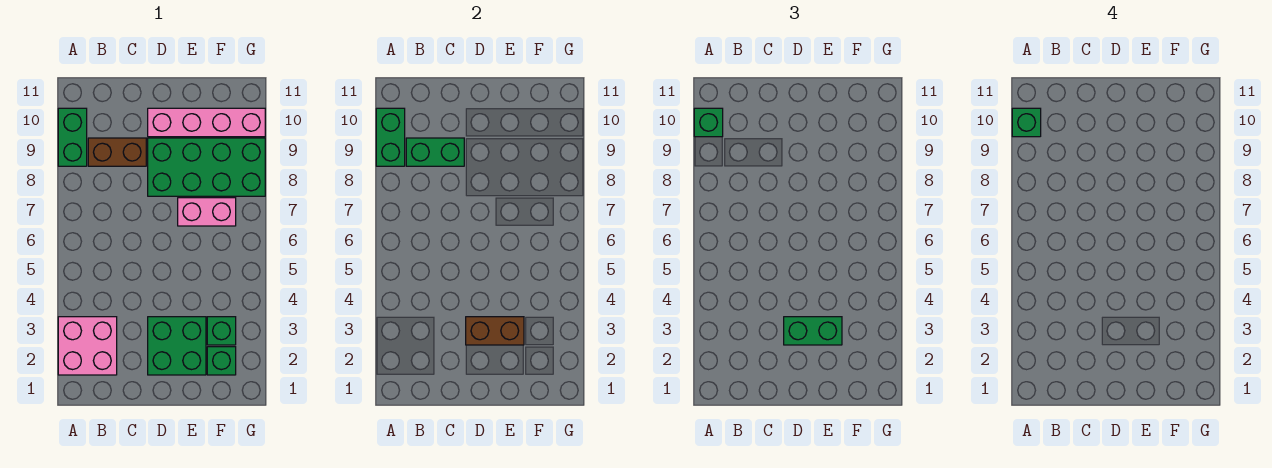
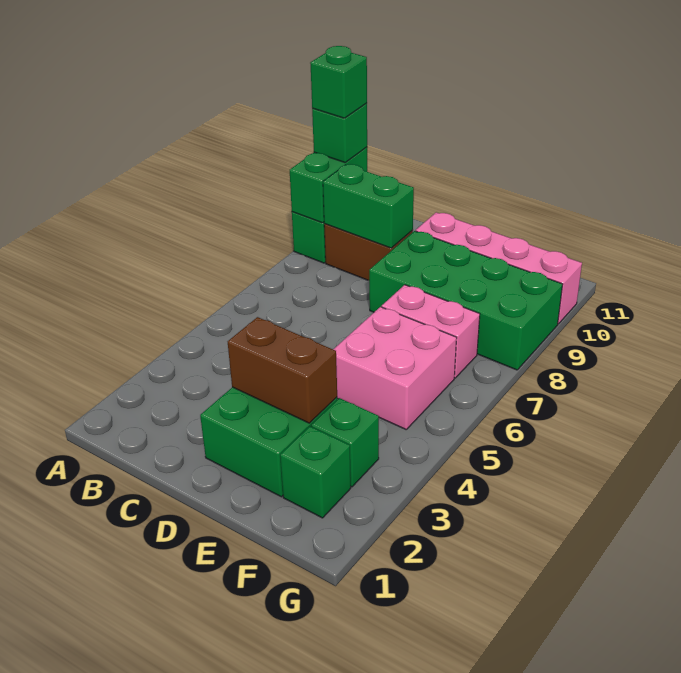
pink 2x2 brick [58,317,117,375] -> pink 2x2 brick moved to [333,307,457,429]
green 1x2 brick [784,317,842,345] -> none

